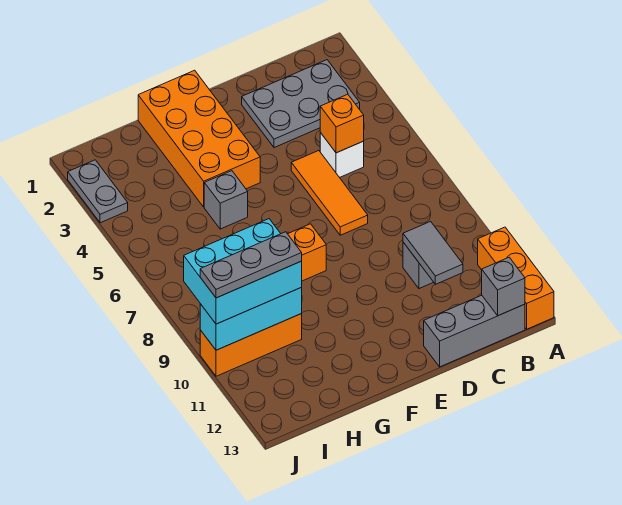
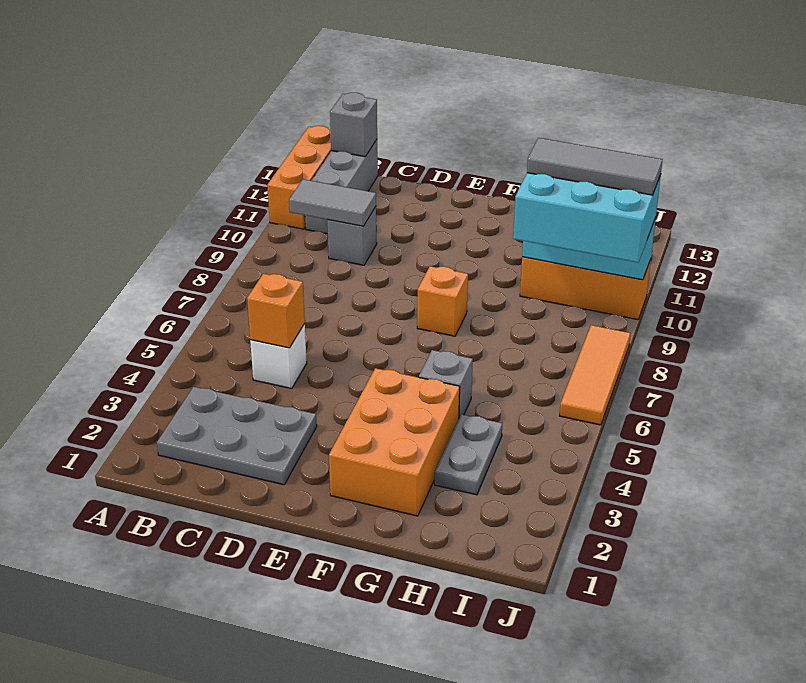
grey 1x3 brick [424,295,525,367] -> grey 1x3 brick turned to [305,140,378,234]
grey 1x2 tile [403,222,463,284] -> grey 1x2 tile turned to [289,179,376,226]
orange 1x3 tile [291,151,368,235] -> orange 1x3 tile moved to [560,325,631,425]
orange 2x4 brick [138,70,260,207] -> orange 2x3 brick [329,368,460,516]
grey 1x3 plate [200,232,302,298] -> grey 1x3 tile [527,138,663,195]
grey 1x2 plate [68,160,128,223] -> grey 1x2 plate moved to [434,414,502,495]

